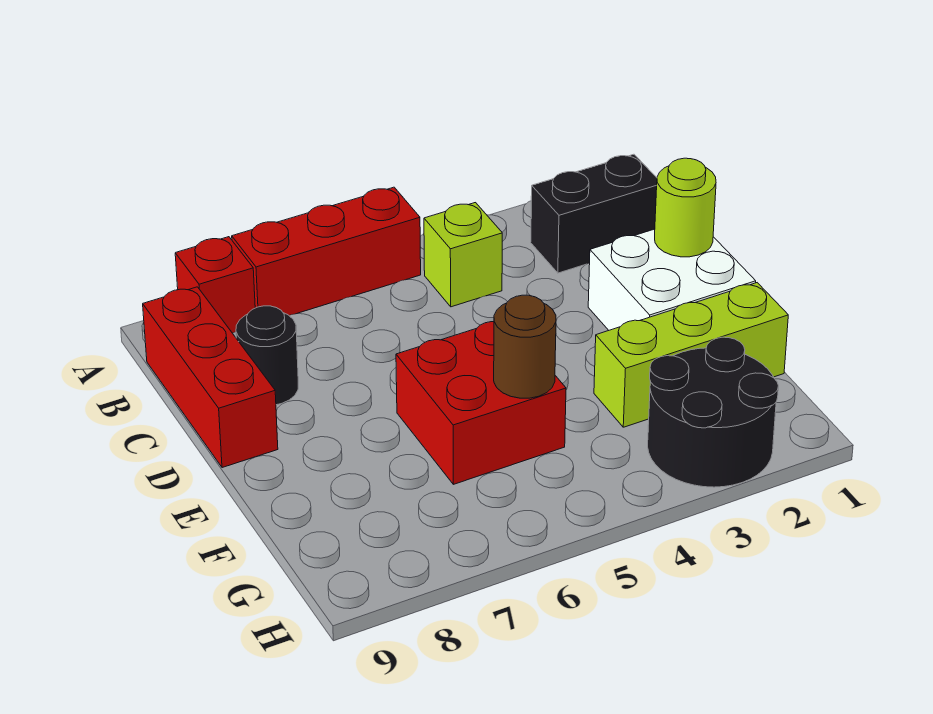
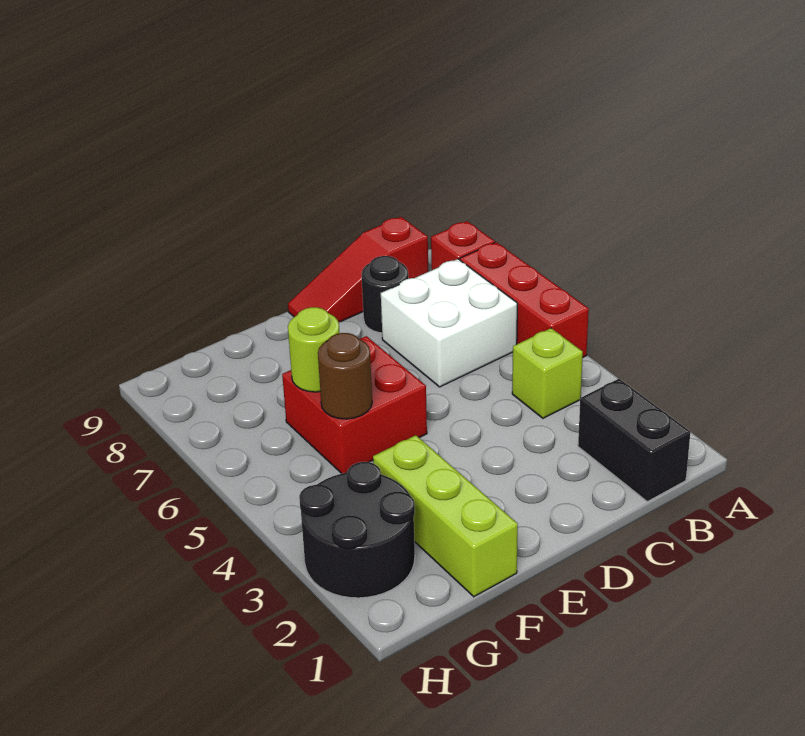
red 1x3 brick [143,287,278,468] -> red 1x3 slope [288,217,428,323]
white 2x2 brick [588,229,756,330] -> white 2x2 brick moved to [381,259,517,387]
lime 1x1 round brick [655,158,716,257] -> lime 1x1 round brick moved to [288,307,339,392]

